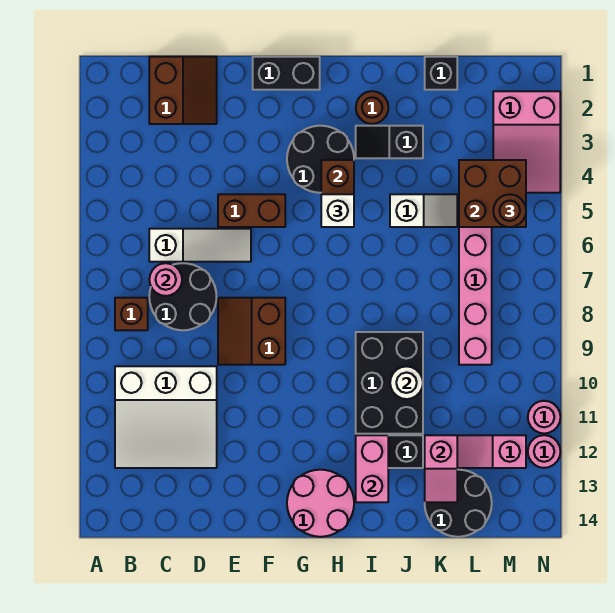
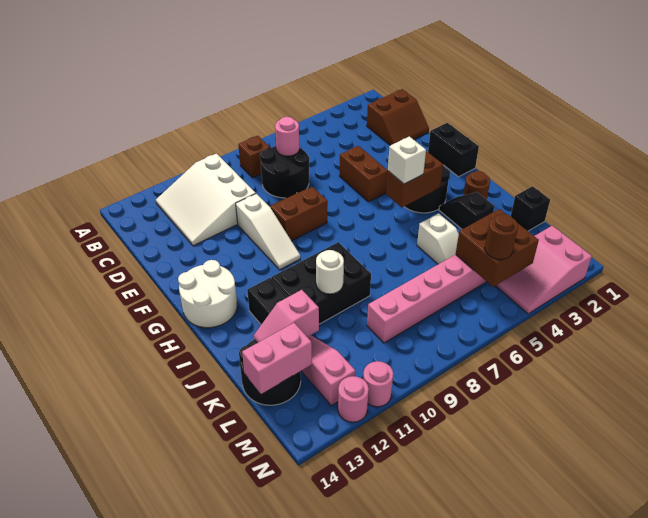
white 1x3 slope [149,229,251,262] -> white 1x3 slope moved to [236,194,300,270]
pink 2x2 round brick [287,470,354,537] -> white 2x2 round brick [178,260,237,328]
pink 1x2 brick [356,435,388,502] -> pink 1x2 brick moved to [242,323,312,394]

